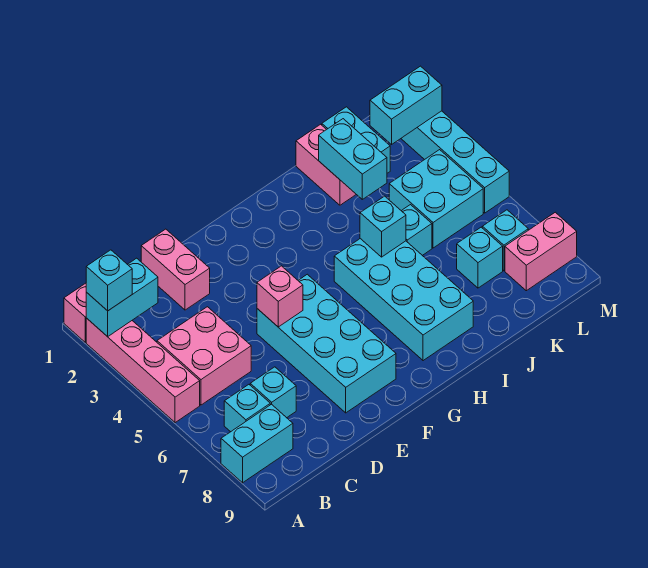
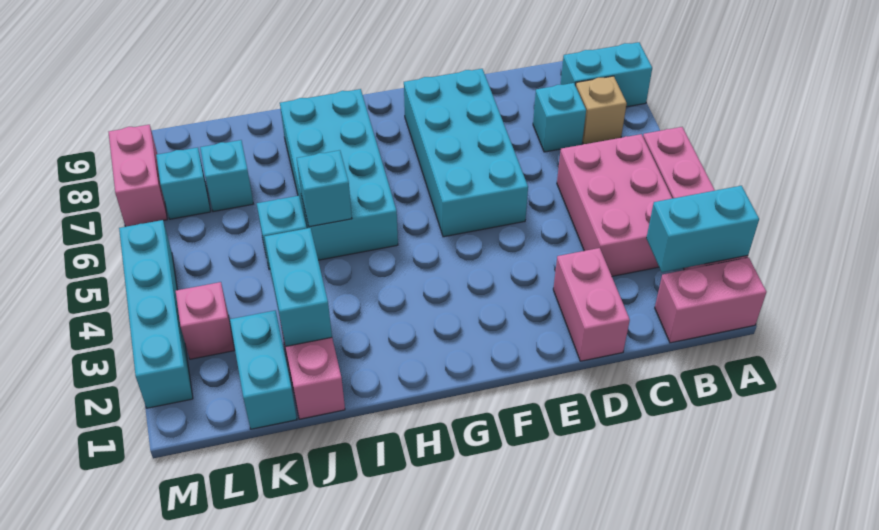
cyan 1x1 brick [86,250,132,311] -> none
pink 2x2 brick [157,307,251,405] -> pink 2x3 brick [557,134,672,276]
cyan 1x1 brick [224,385,270,432] -> tan 1x1 brick [576,76,627,144]
pink 1x1 brick [257,266,303,327] -> pink 1x1 brick moved to [176,282,234,359]
cyan 2x2 brick [389,150,483,248] -> none
cyan 1x2 brick [370,66,442,145] -> none
pink 1x2 brick [505,212,577,291] -> pink 1x2 brick turned to [109,125,167,227]

